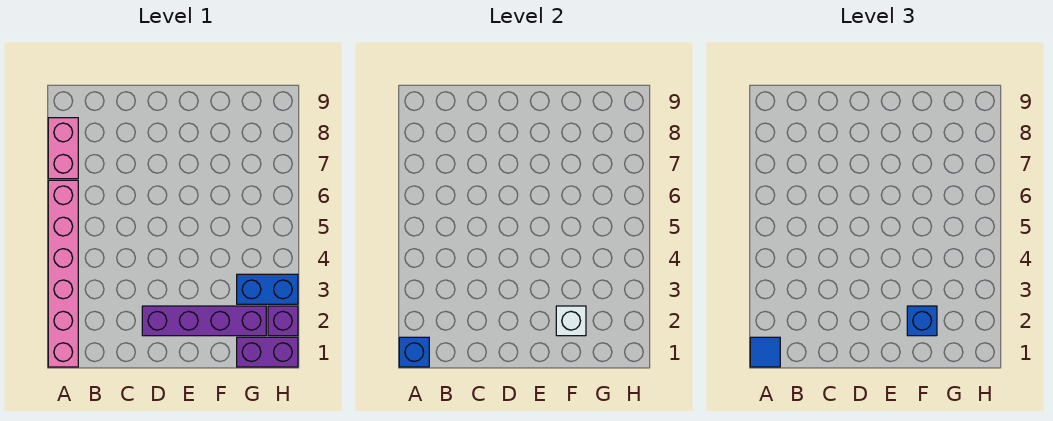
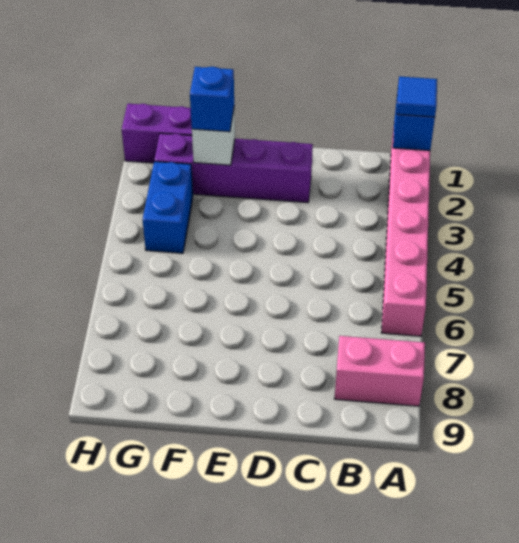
pink 1x2 brick [48,118,78,179] -> pink 1x2 brick turned to [335,336,425,406]
blue 1x2 brick [237,274,298,304] -> blue 1x2 brick turned to [143,162,193,253]
purple 1x1 brick [268,306,298,336] -> none

